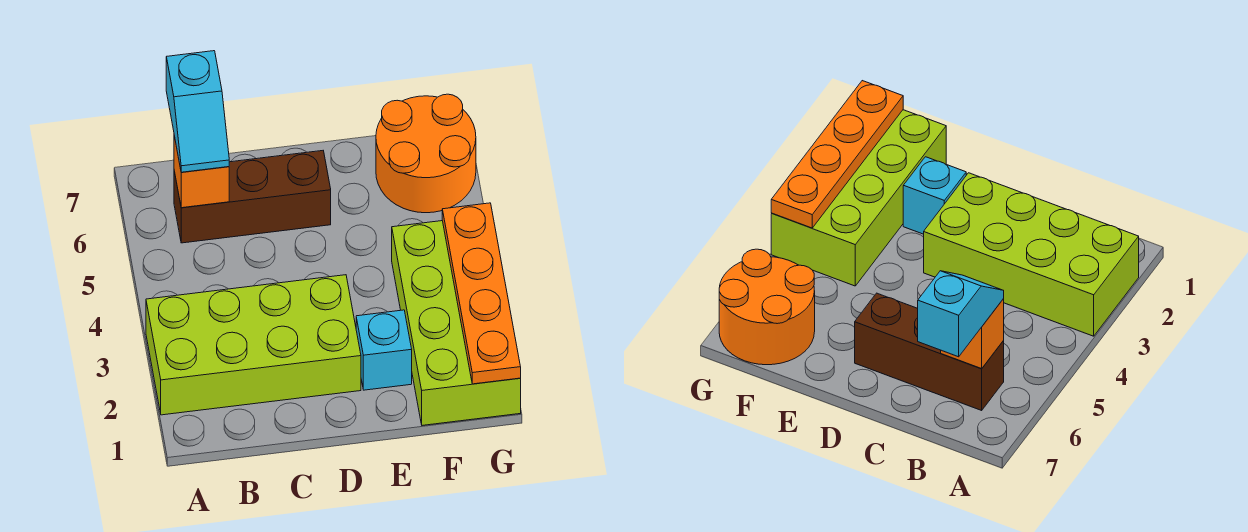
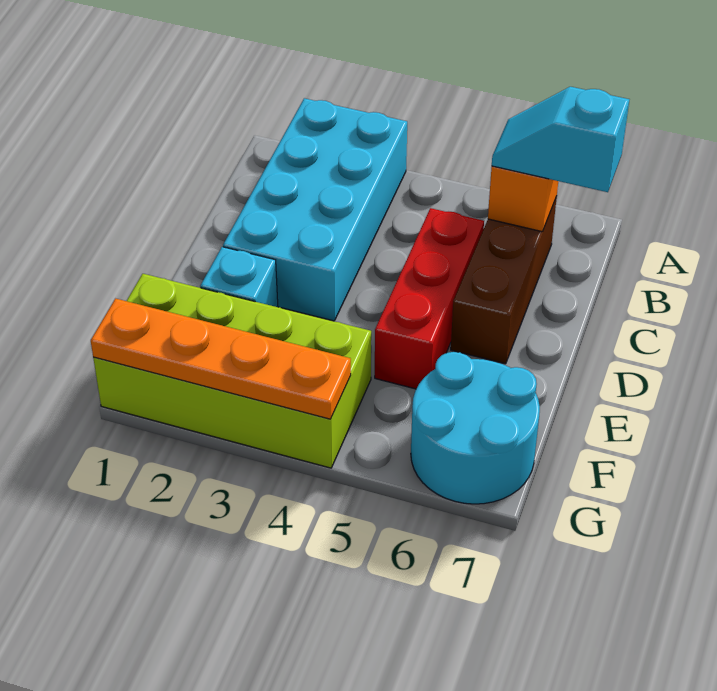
lime 2x4 brick [146,275,361,415] -> cyan 2x4 brick [223,98,407,321]
none -> red 1x3 brick [375,208,484,389]
orange 2x2 round brick [376,94,476,213] -> cyan 2x2 round brick [411,352,540,504]

